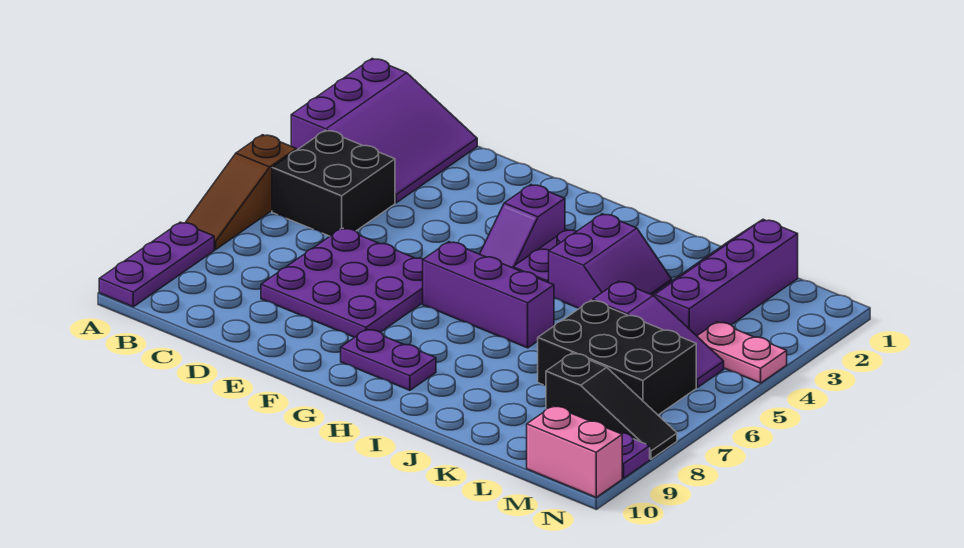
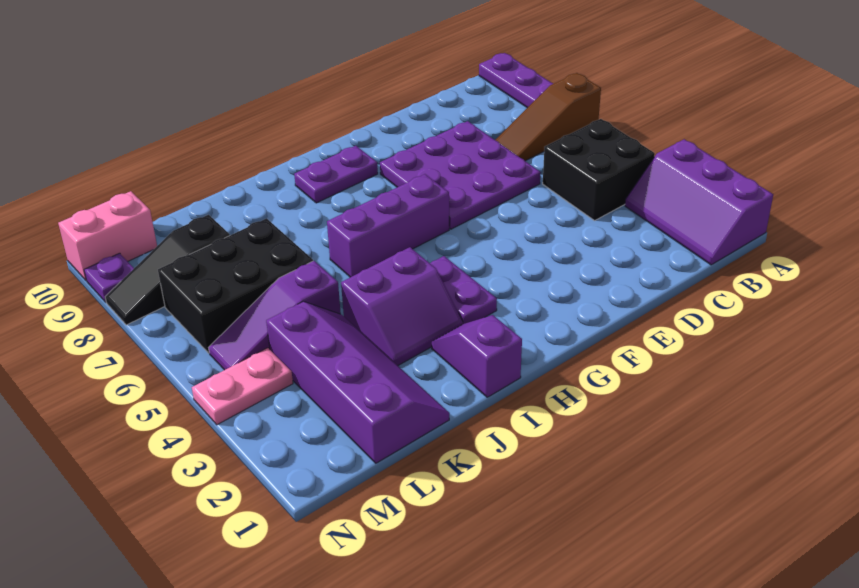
purple 3x3 slope [291,59,477,203] -> purple 2x3 slope [625,139,773,265]
brown 1x3 slope [185,135,296,250] -> brown 1x3 slope turned to [495,73,601,161]
purple 1x2 slope [480,185,565,268] -> purple 1x2 slope moved to [432,315,522,397]
purple 2x2 slope [549,214,672,308] -> purple 2x2 slope turned to [341,247,463,366]

